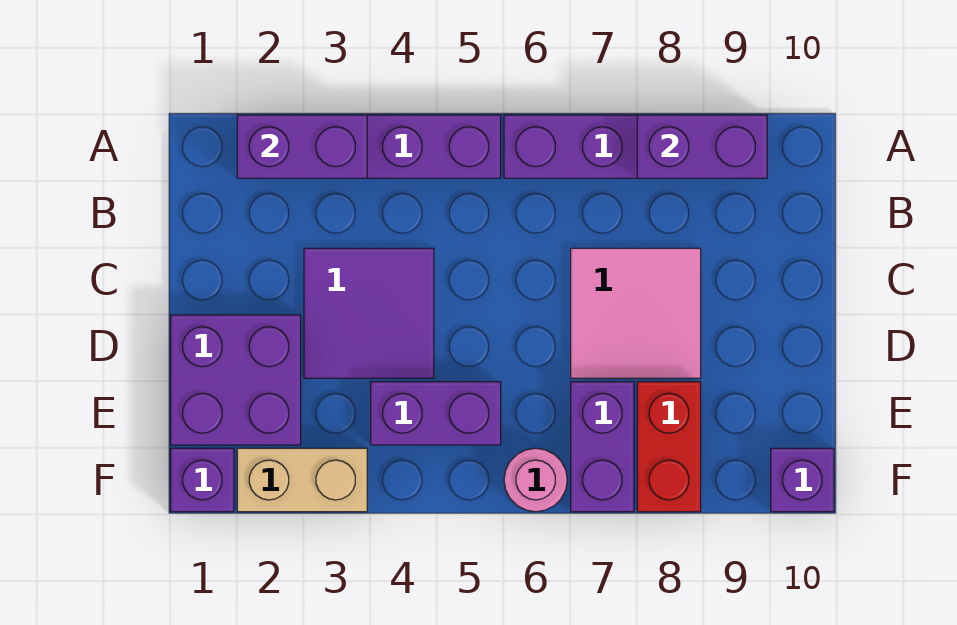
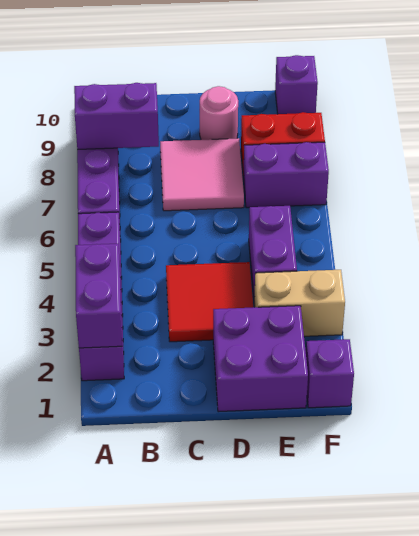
purple 1x2 brick [637,115,767,178] -> purple 1x2 brick turned to [74,83,159,150]
purple 2x2 tile [304,248,434,378] -> red 2x2 tile [166,262,253,342]
tan 1x2 brick [237,448,367,512] -> tan 1x2 brick turned to [254,270,345,336]
pink 1x1 round brick [504,448,567,512] -> pink 1x1 round brick moved to [200,86,238,140]

